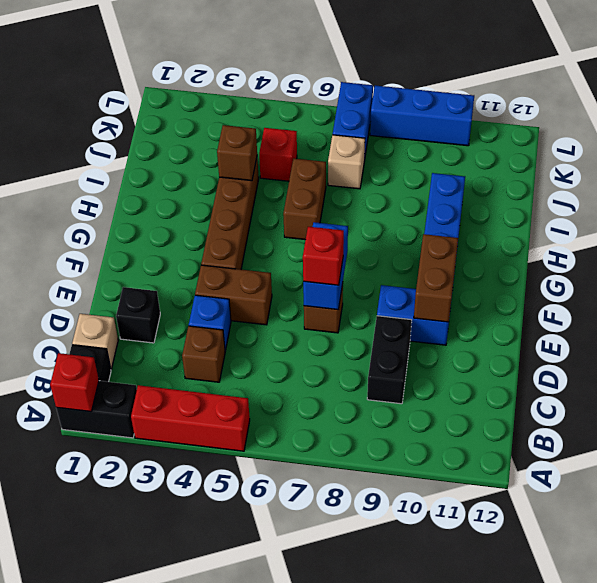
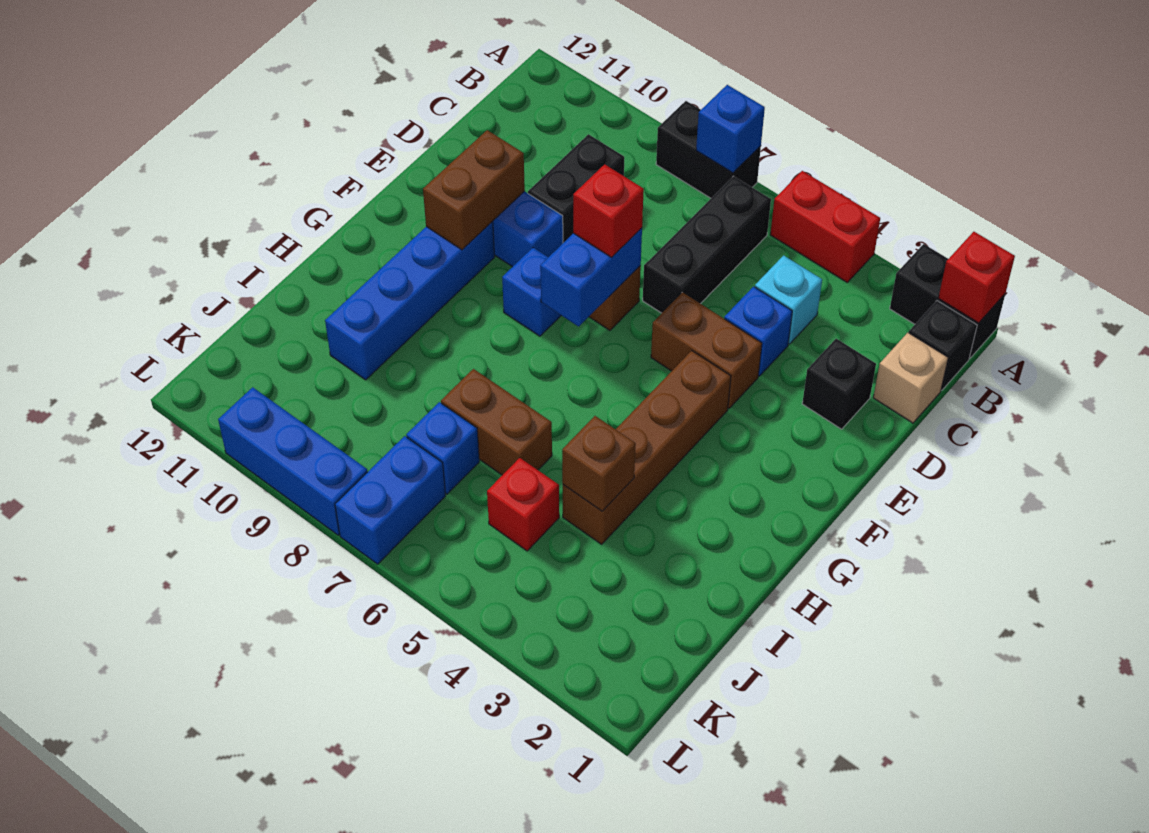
red 1x3 brick [131,385,250,451] -> red 1x2 brick [770,171,880,282]
none -> black 1x2 brick [656,101,761,198]
none -> blue 1x1 brick [696,85,765,173]
none -> black 1x3 brick [643,176,771,313]
brown 1x1 brick [182,326,225,382] -> cyan 1x1 brick [755,255,822,344]
none -> blue 1x1 brick [502,248,561,336]
brown 1x2 brick [283,159,326,240] -> brown 1x2 brick turned to [441,369,552,475]
tan 1x1 brick [328,135,365,189] -> blue 1x1 brick [406,402,479,494]

